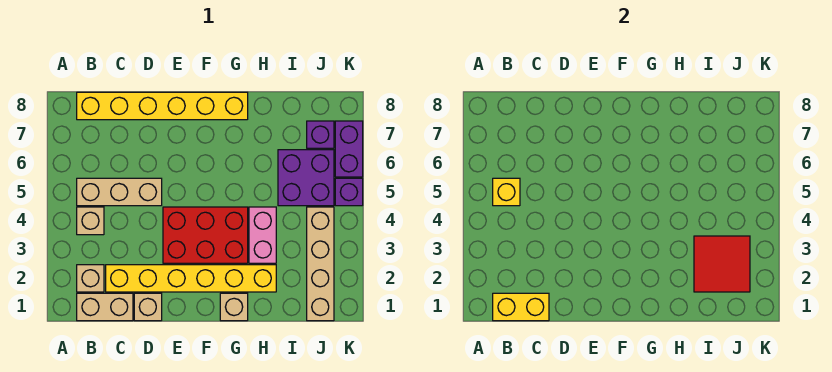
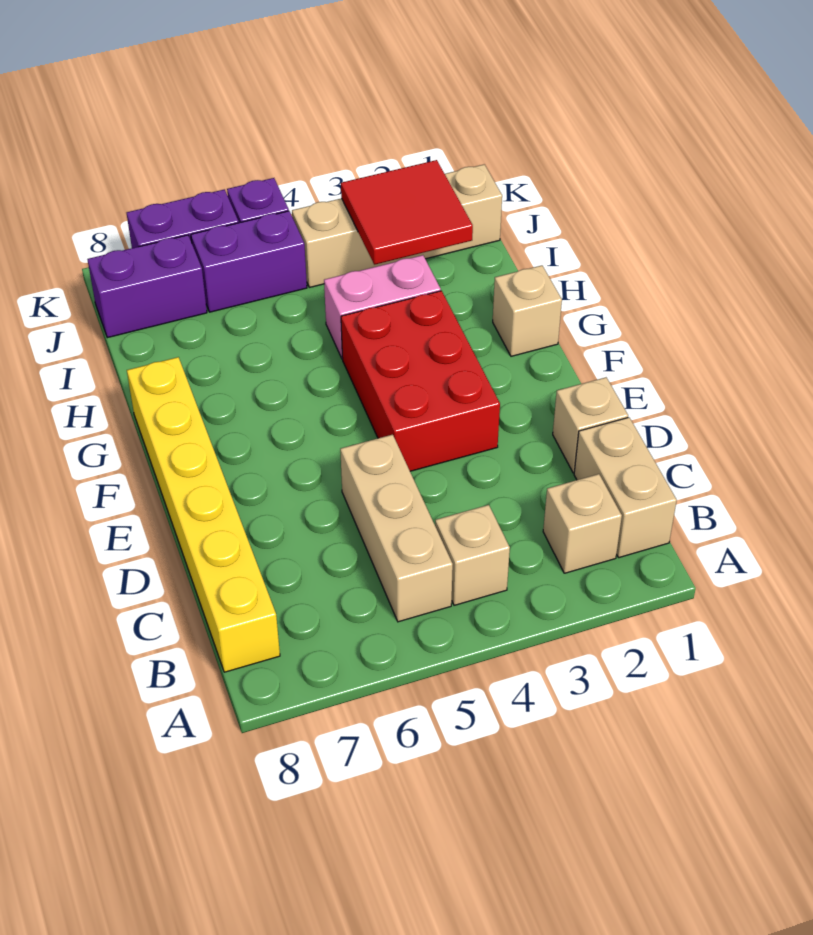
yellow 1x2 brick [493,293,549,321] -> none
yellow 1x1 brick [493,178,520,206] -> none
yellow 1x6 brick [106,265,276,292] -> none
purple 2x2 brick [278,150,334,206] -> purple 1x2 brick [191,211,307,312]
purple 1x1 brick [307,121,334,148] -> purple 1x2 brick [87,235,207,338]

